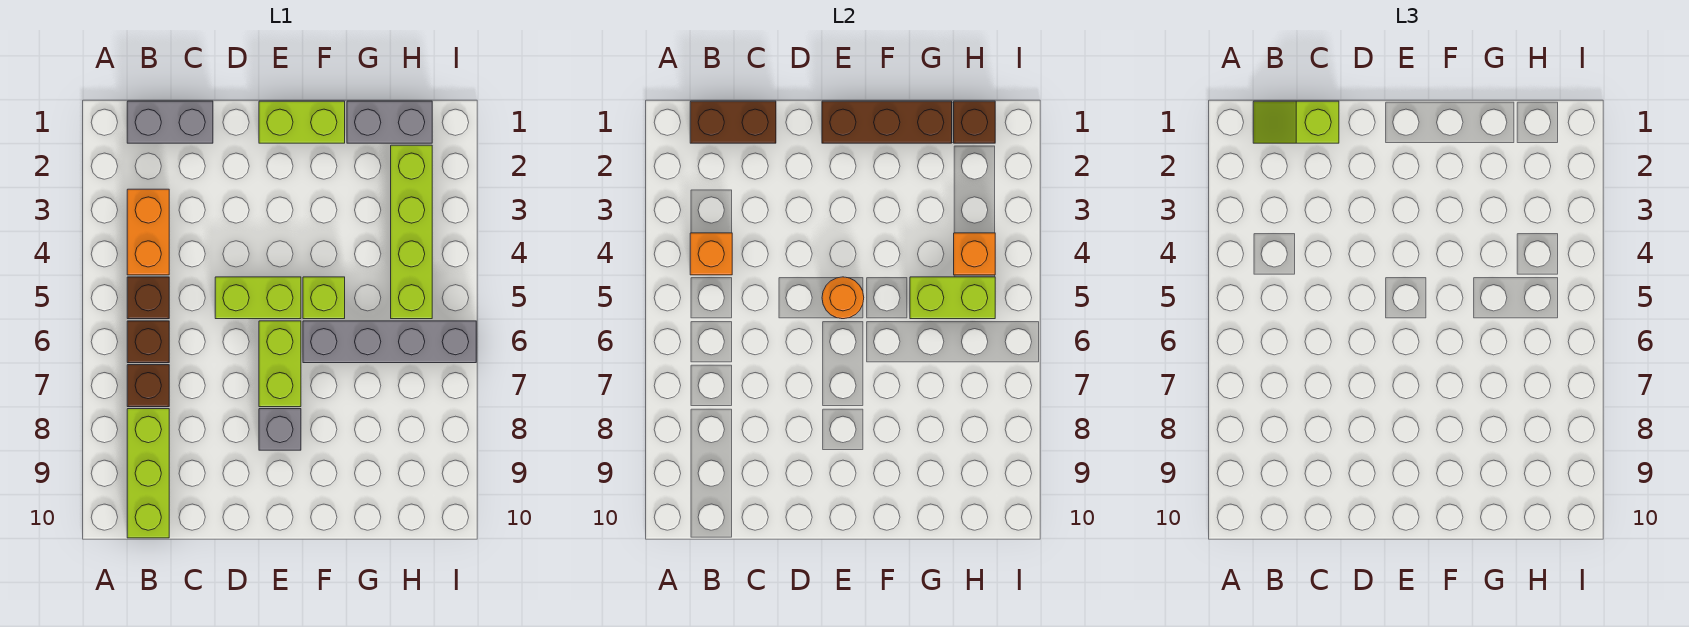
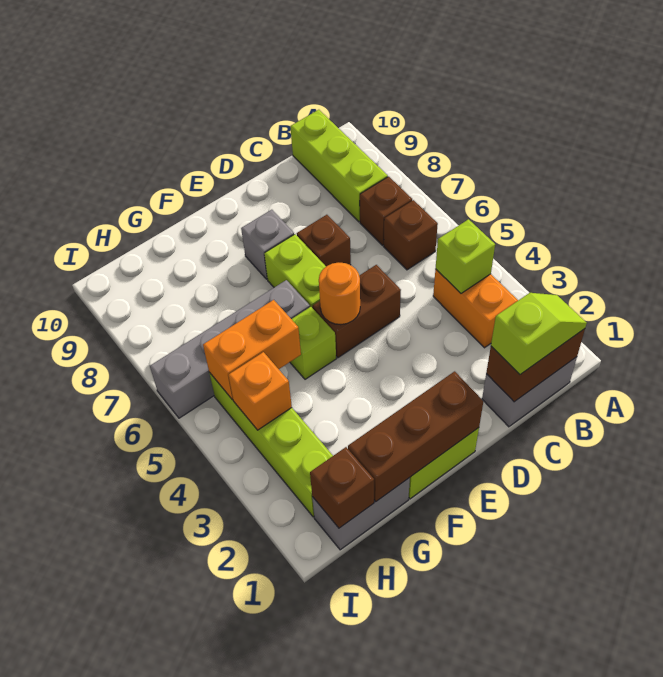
orange 1x1 brick [690,233,732,275] -> lime 1x1 brick [436,219,495,293]
brown 1x1 brick [127,277,169,319] -> brown 1x1 brick moved to [297,215,351,266]
lime 1x2 brick [215,277,301,319] -> brown 1x2 brick [313,265,401,358]
lime 1x2 brick [910,277,995,319] -> orange 1x2 brick [203,300,301,400]

